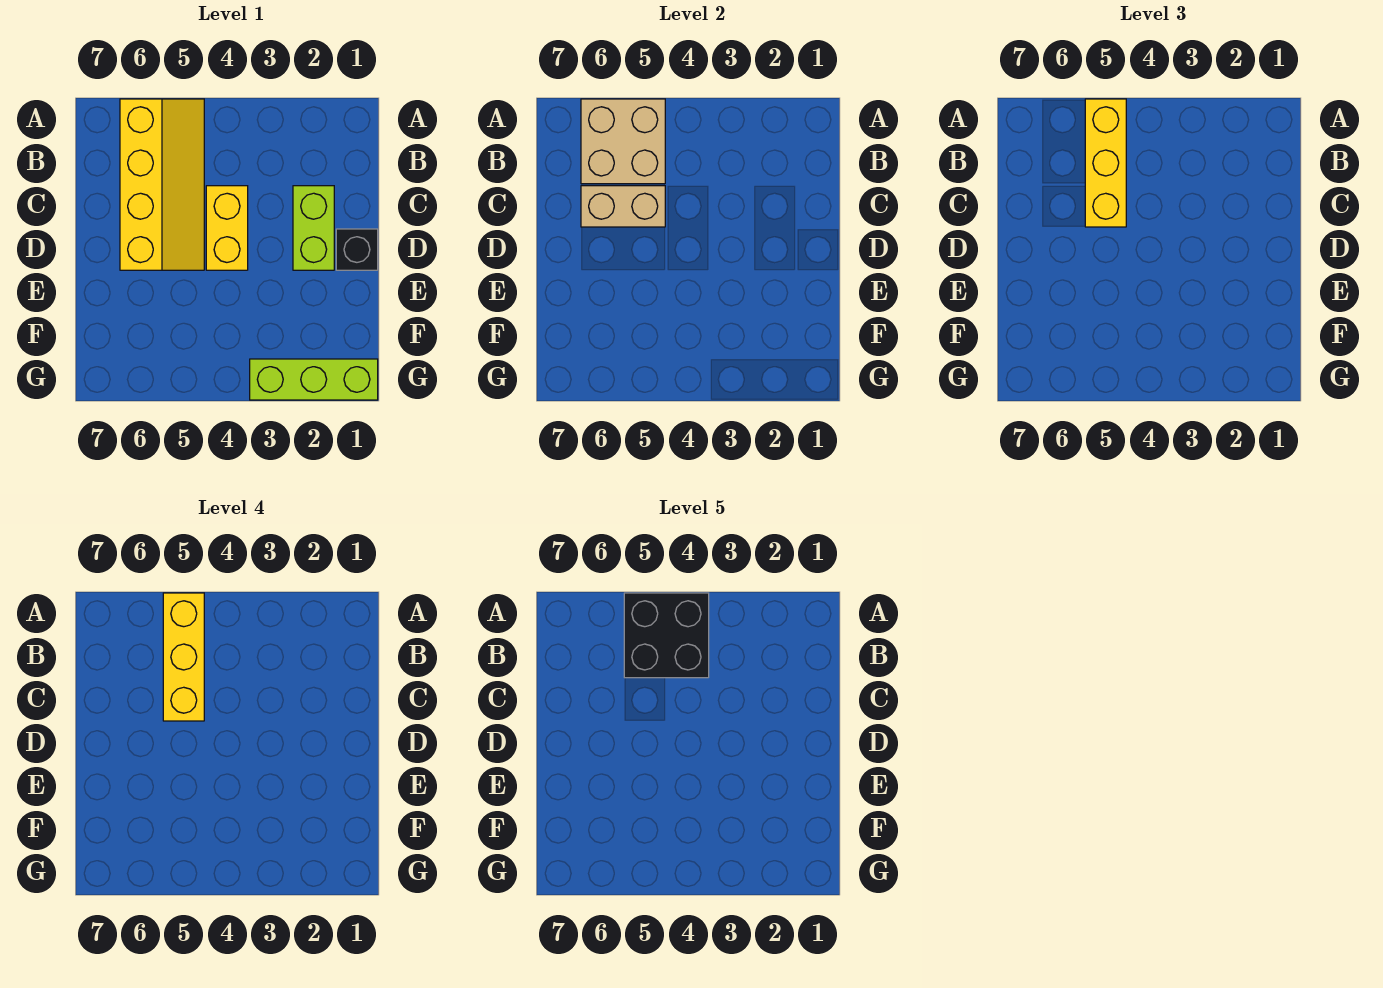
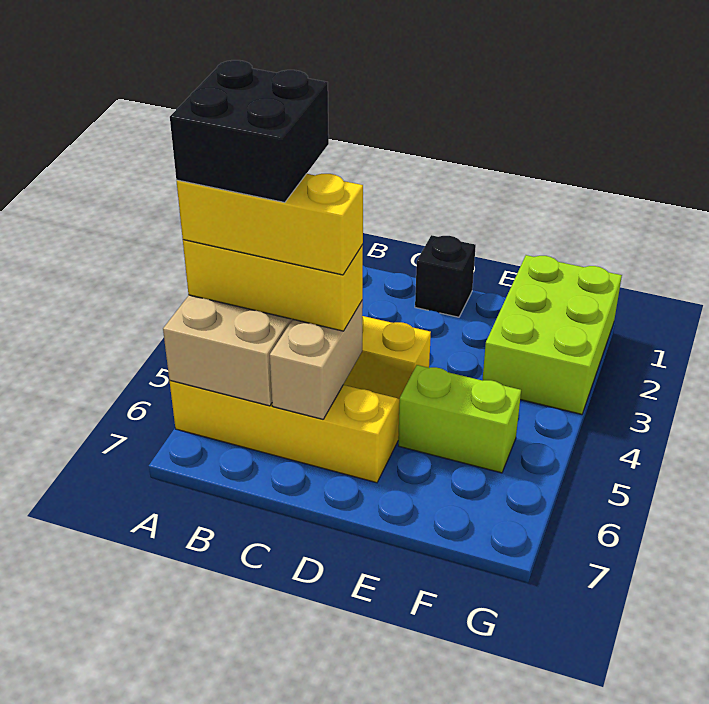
lime 1x2 brick [293,186,334,270] -> lime 1x2 brick moved to [398,365,521,473]
lime 1x3 brick [250,359,378,400] -> lime 2x3 brick [482,255,622,414]

